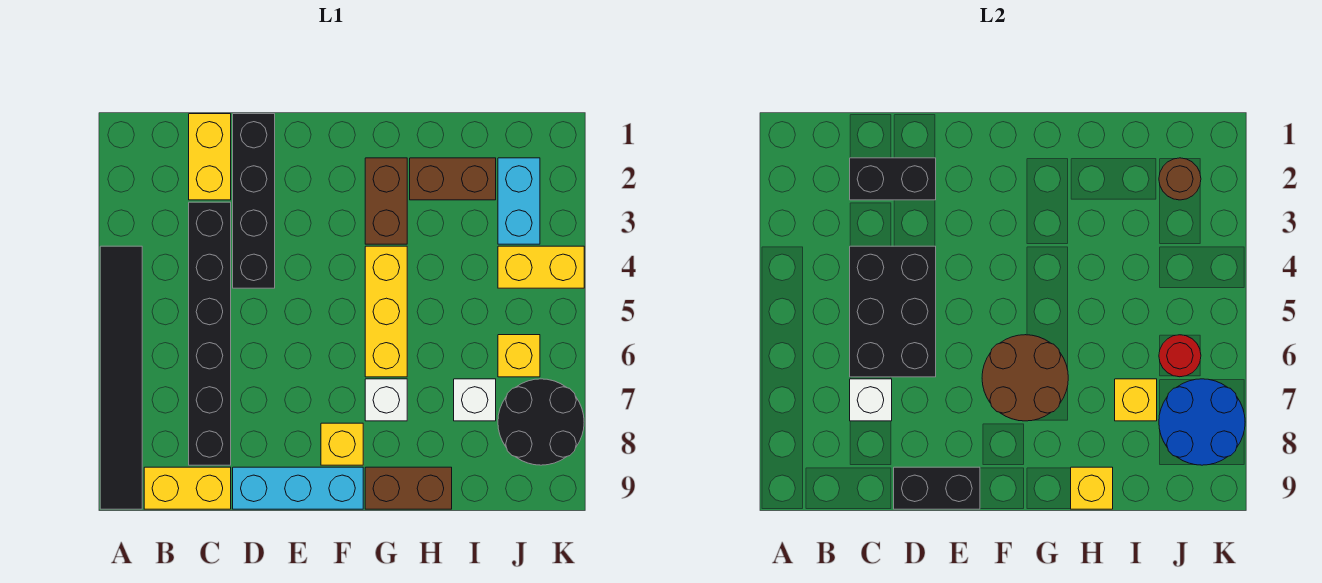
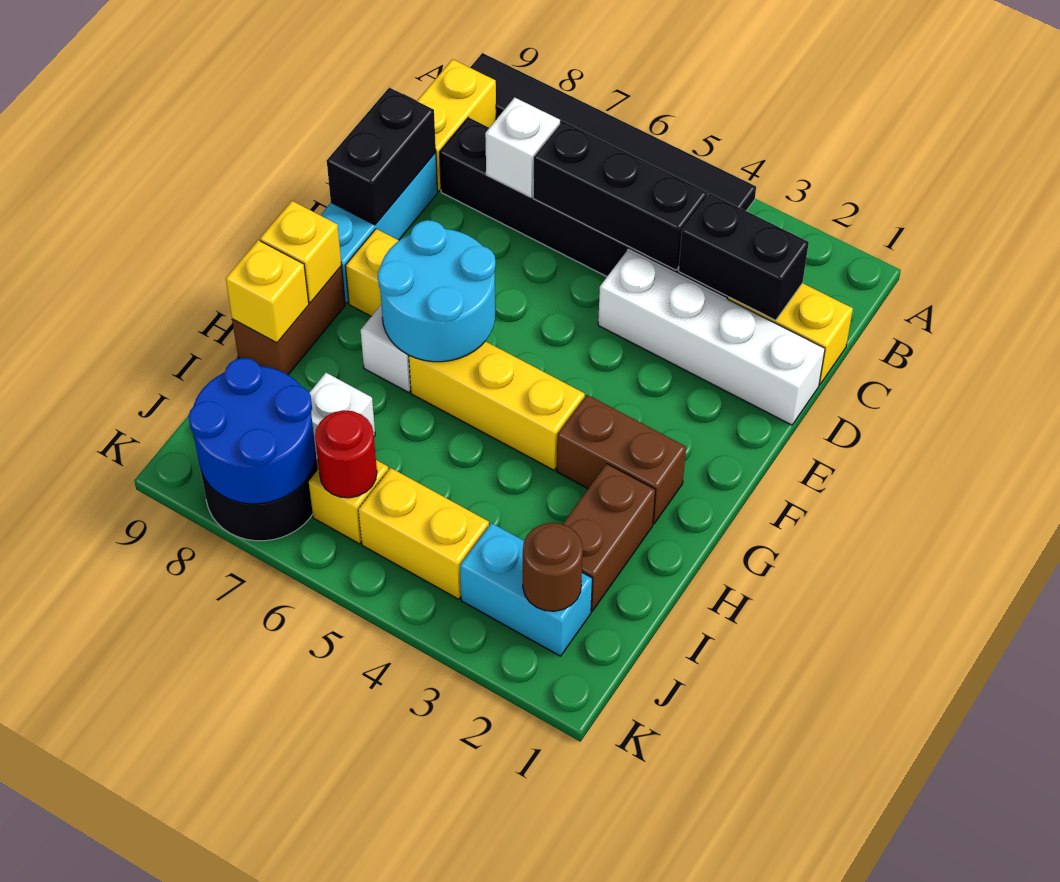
black 1x2 brick [850,158,936,200] -> black 1x2 brick turned to [679,194,809,320]
black 2x3 brick [850,246,936,377] -> black 1x3 brick [533,121,707,270]
black 1x4 brick [233,114,275,288] -> white 1x4 brick [598,249,825,425]
brown 2x2 round brick [982,335,1068,421] -> cyan 2x2 round brick [378,220,496,362]
yellow 1x1 brick [1115,379,1157,421] -> yellow 1x1 brick moved to [260,201,341,303]
yellow 1x2 brick [498,246,584,288] -> yellow 1x2 brick turned to [358,468,489,599]

